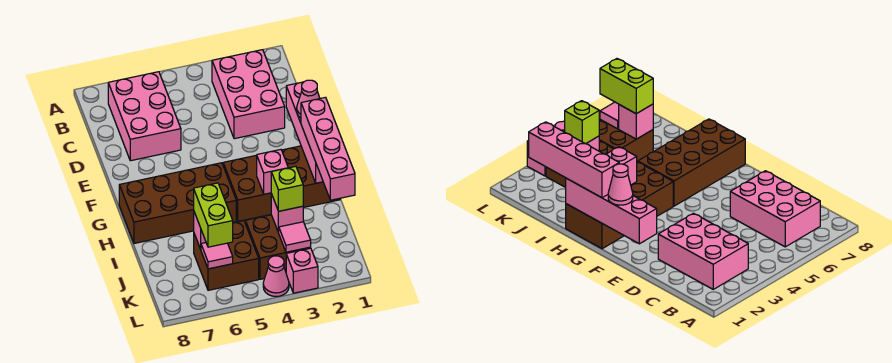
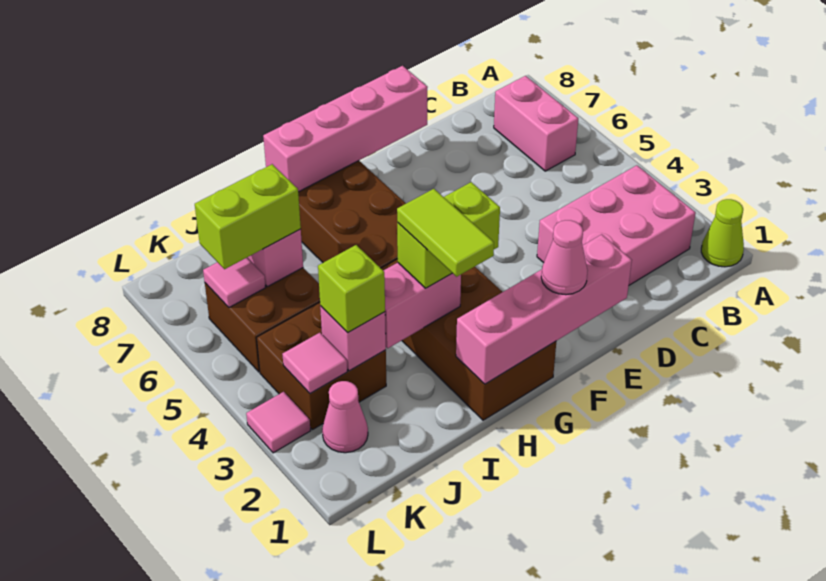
none -> lime 1x1 cone [701,199,744,267]
pink 2x3 brick [108,72,181,161] -> pink 1x2 brick [494,76,578,171]
pink 1x4 brick [301,97,355,200] -> pink 1x4 brick moved to [263,66,428,192]
none -> lime 1x2 brick [397,182,500,288]
none -> lime 1x2 tile [397,189,494,277]
pink 1x1 brick [257,150,288,194] -> pink 1x2 brick [383,263,461,348]
pink 1x1 brick [286,248,318,293] -> pink 1x1 tile [246,392,310,453]
pink 1x1 cone [263,256,289,297] -> pink 1x1 cone moved to [322,381,368,453]

